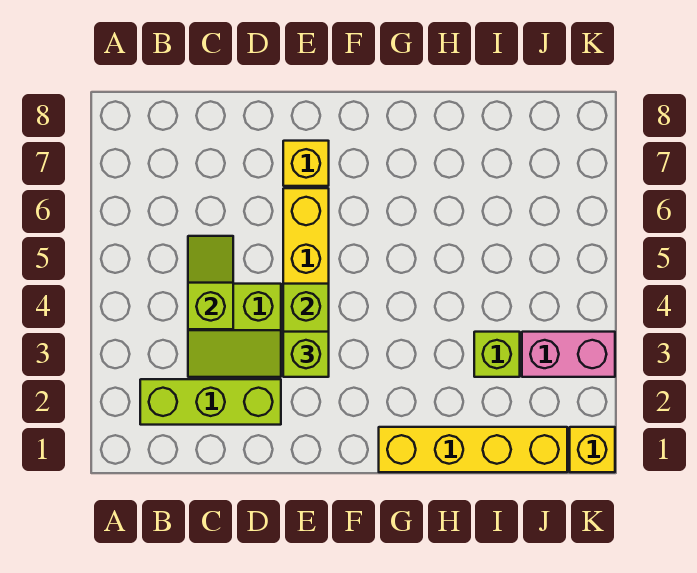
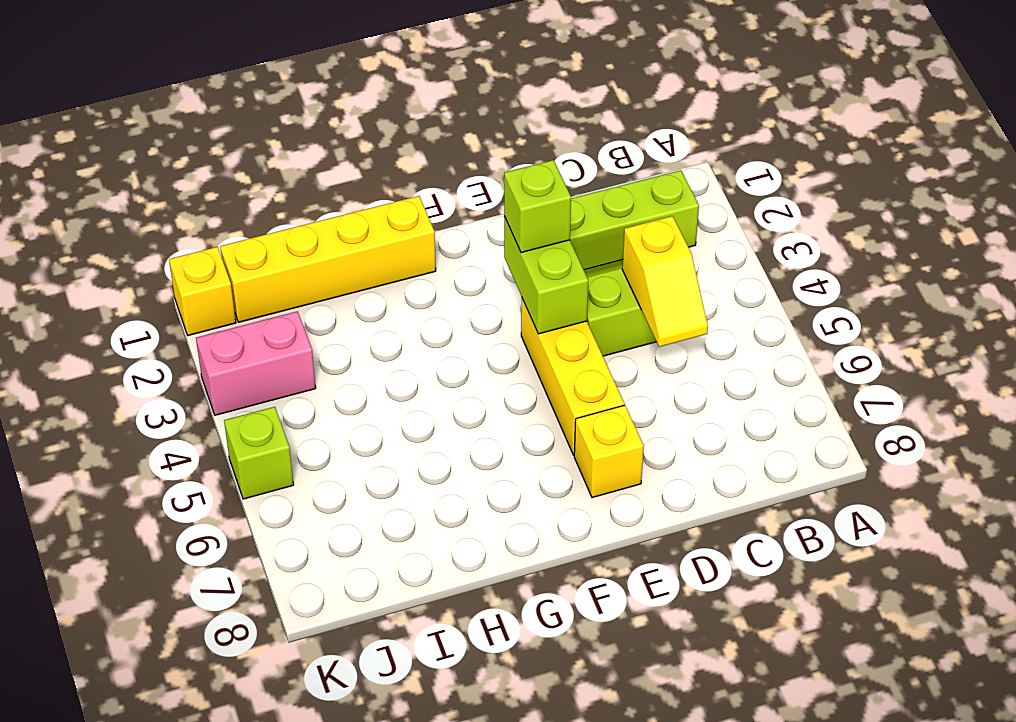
lime 1x2 slope [188,236,233,329] -> yellow 1x2 slope [622,216,708,347]
lime 1x1 brick [474,332,520,377] -> lime 1x1 brick moved to [224,407,294,499]

